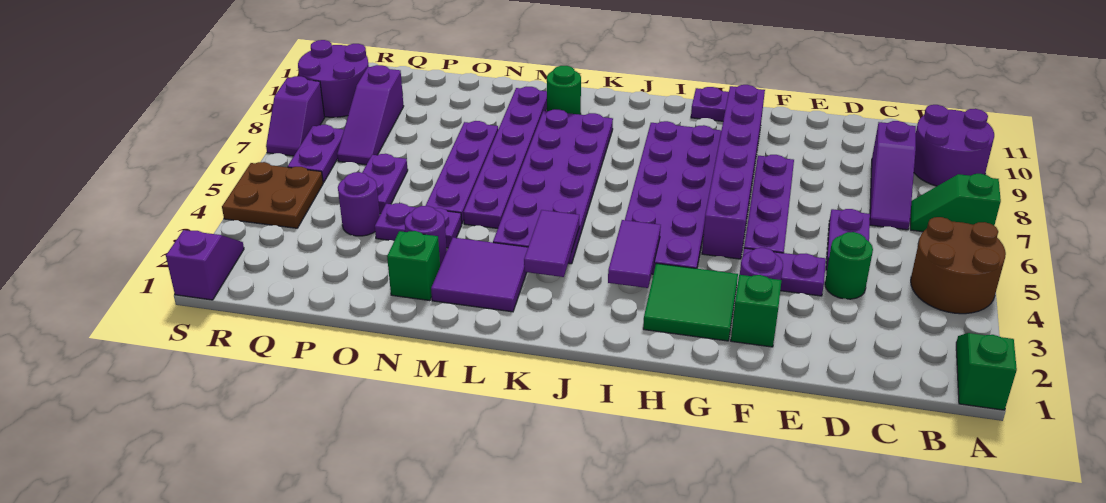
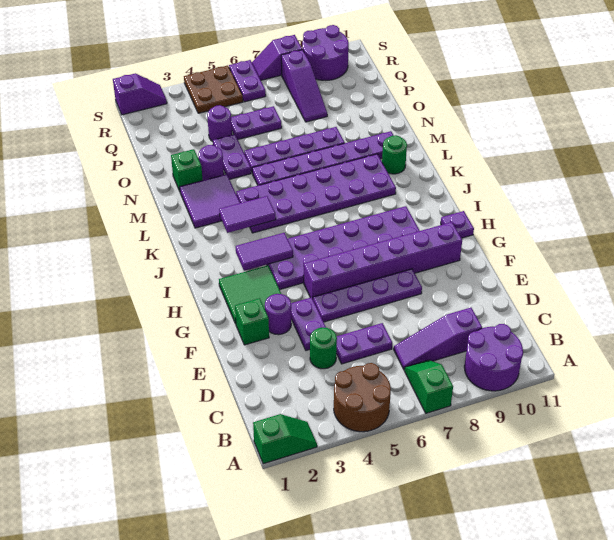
purple 1x3 slope [337,65,404,165] -> purple 1x3 slope turned to [281,50,327,122]
purple 1x2 plate [288,125,344,183] -> purple 1x2 plate turned to [229,60,266,102]

